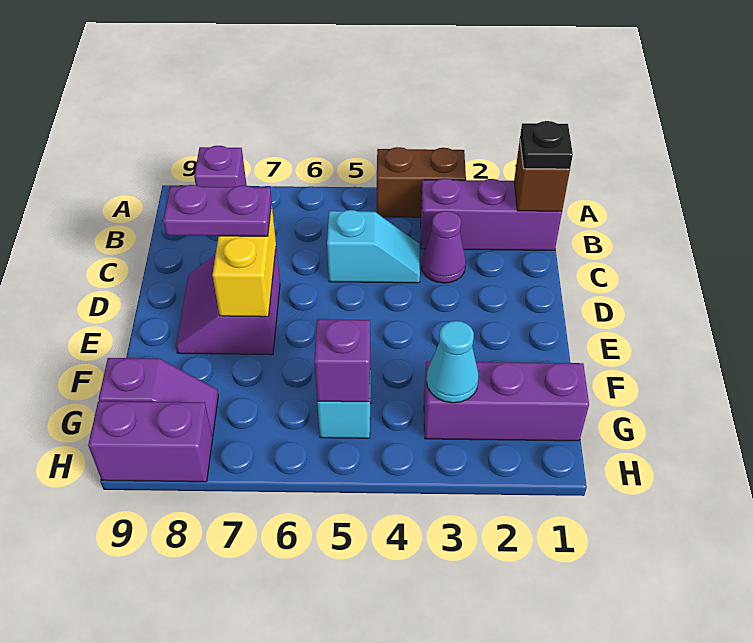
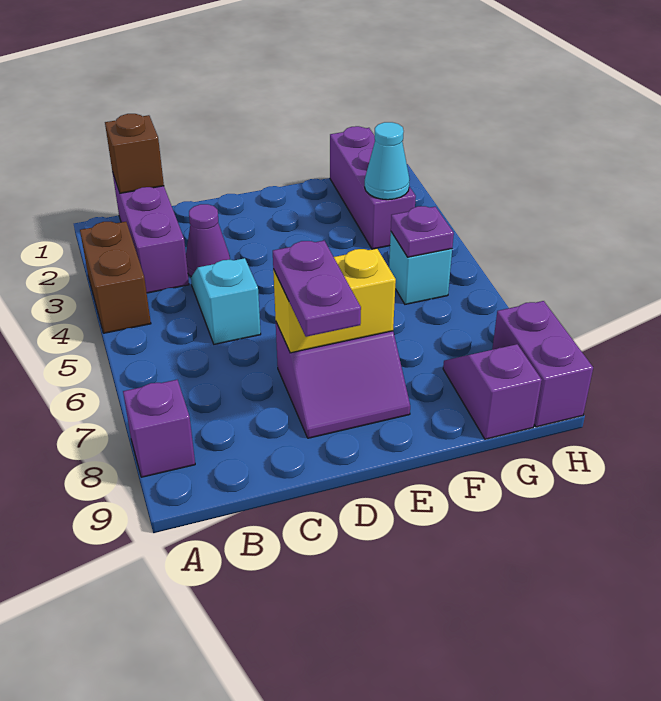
black 1x1 plate [520,121,573,169] -> none
purple 1x1 brick [314,319,370,402] -> purple 1x1 plate [391,206,454,257]

